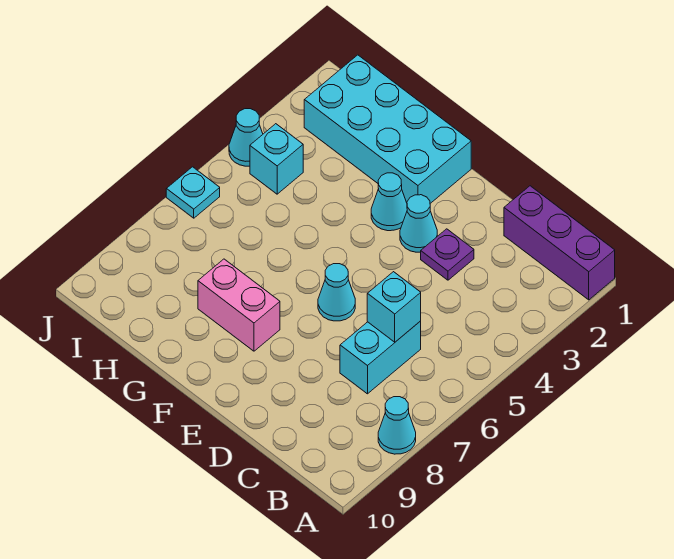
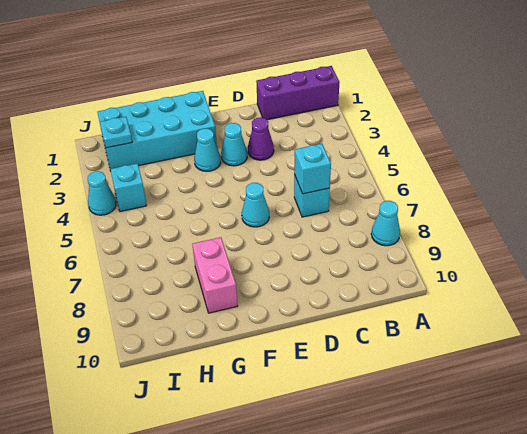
cyan 1x2 brick [340,321,421,394] -> cyan 1x1 brick [294,175,330,217]
purple 1x1 plate [421,229,474,280] -> purple 1x1 cone [248,117,274,160]
pink 1x2 brick [198,259,280,351] -> pink 1x2 brick turned to [192,237,238,313]
cyan 1x1 plate [166,167,220,218] -> cyan 1x1 plate moved to [100,117,132,148]

